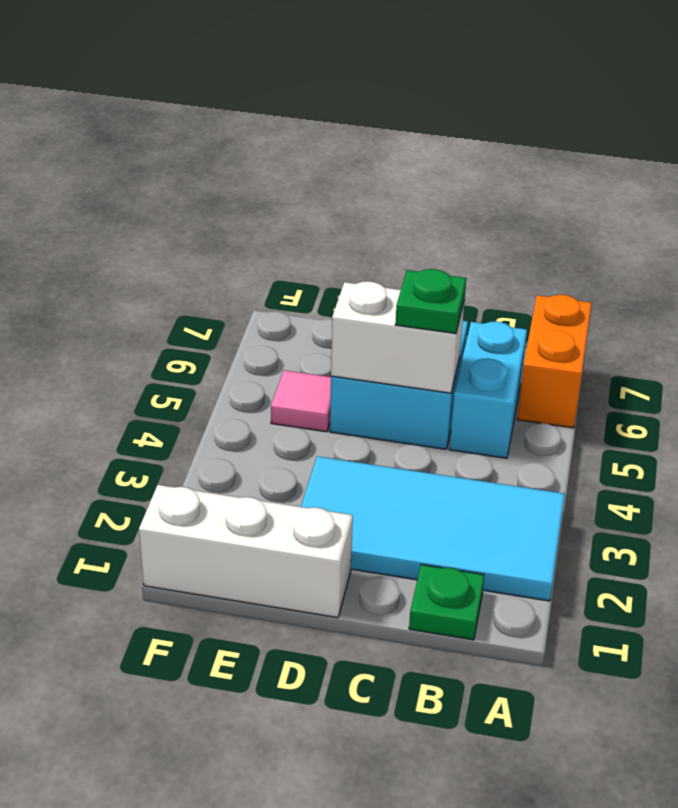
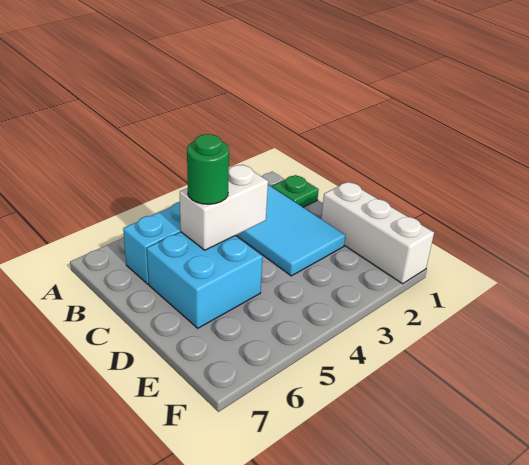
orange 1x2 brick [517,295,592,428] -> none
white 1x2 brick [331,281,465,393] -> white 1x2 brick turned to [180,165,268,250]
green 1x1 plate [395,269,466,334] -> green 1x1 round brick [187,134,229,204]
pink 1x1 tile [271,370,331,432] -> none

